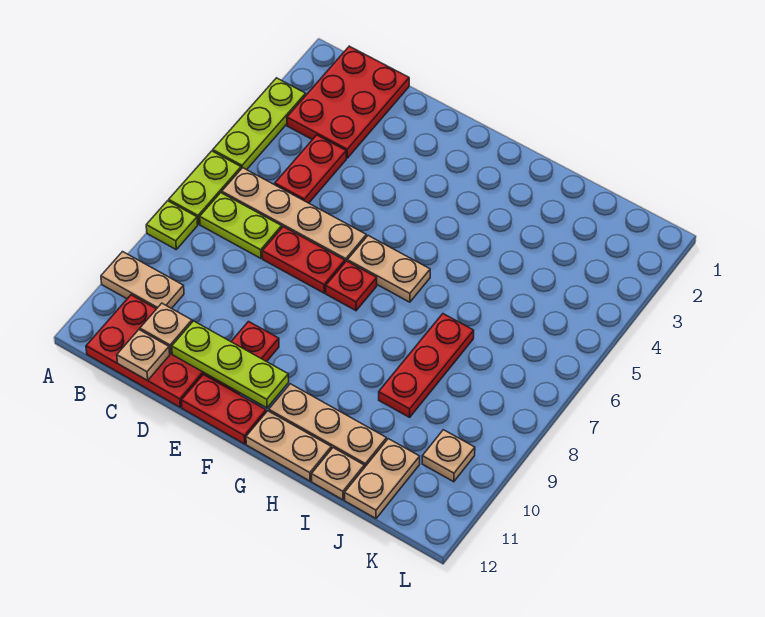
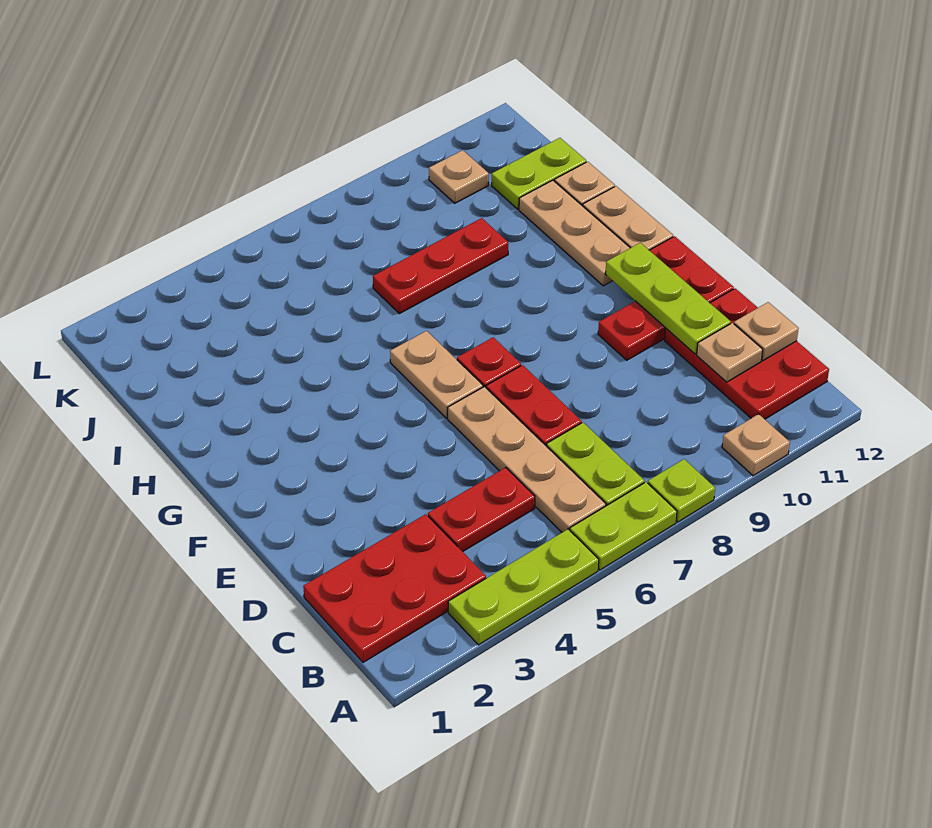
tan 1x2 plate [101,252,184,309] -> tan 1x1 plate [722,414,790,476]
tan 1x2 plate [344,439,420,518] -> lime 1x2 plate [492,138,586,209]

